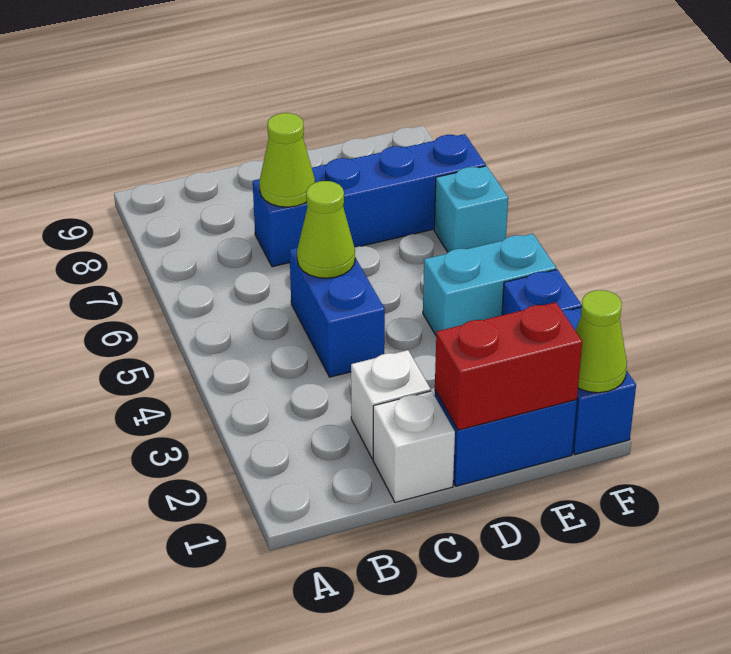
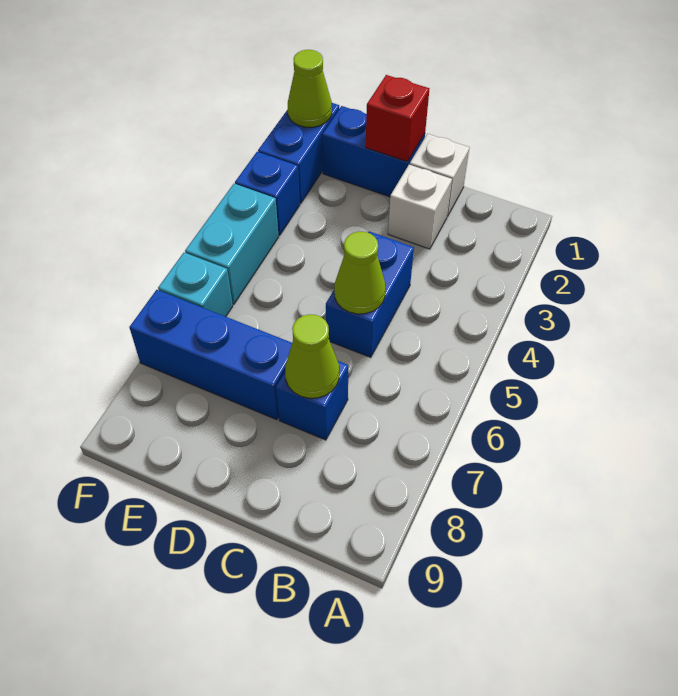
red 1x2 brick [435,302,582,430] -> red 1x1 brick [366,75,429,162]
cyan 1x2 brick [423,234,556,335] -> cyan 1x2 brick turned to [185,184,279,304]

